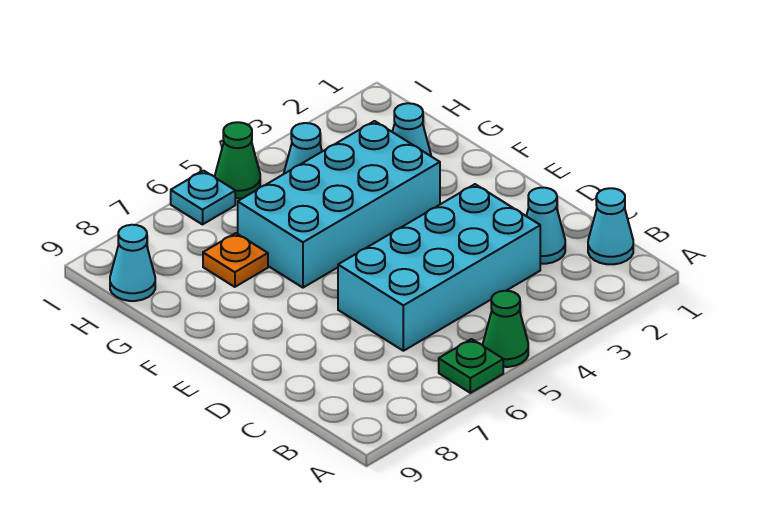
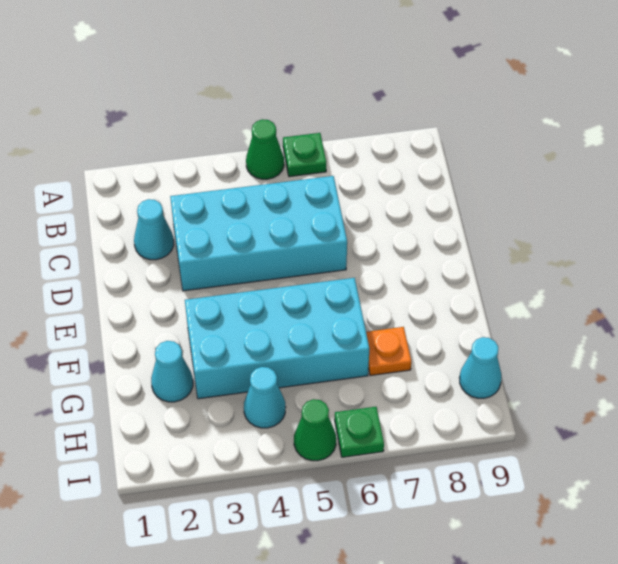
cyan 1x1 cone [588,188,633,264] -> none
cyan 1x1 plate [171,171,235,224] -> green 1x1 plate [335,407,384,457]

